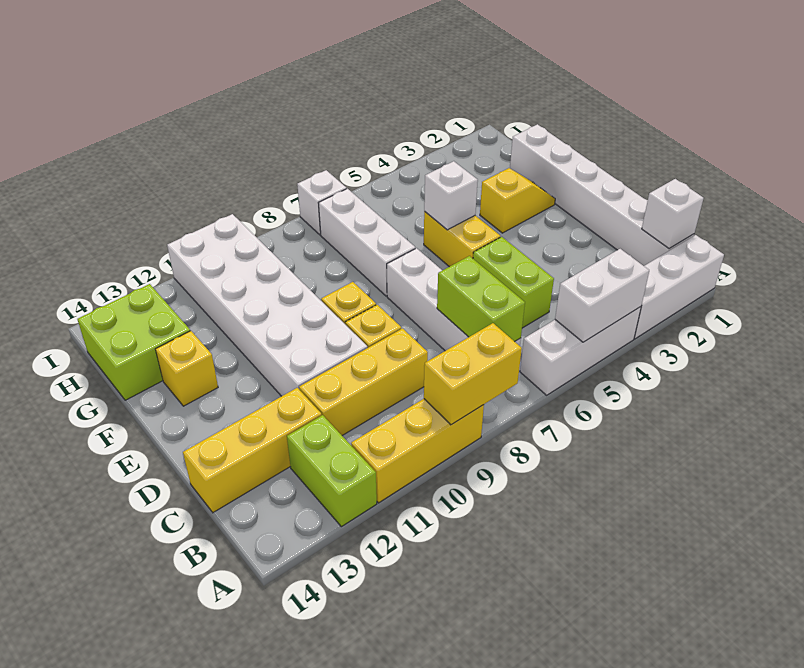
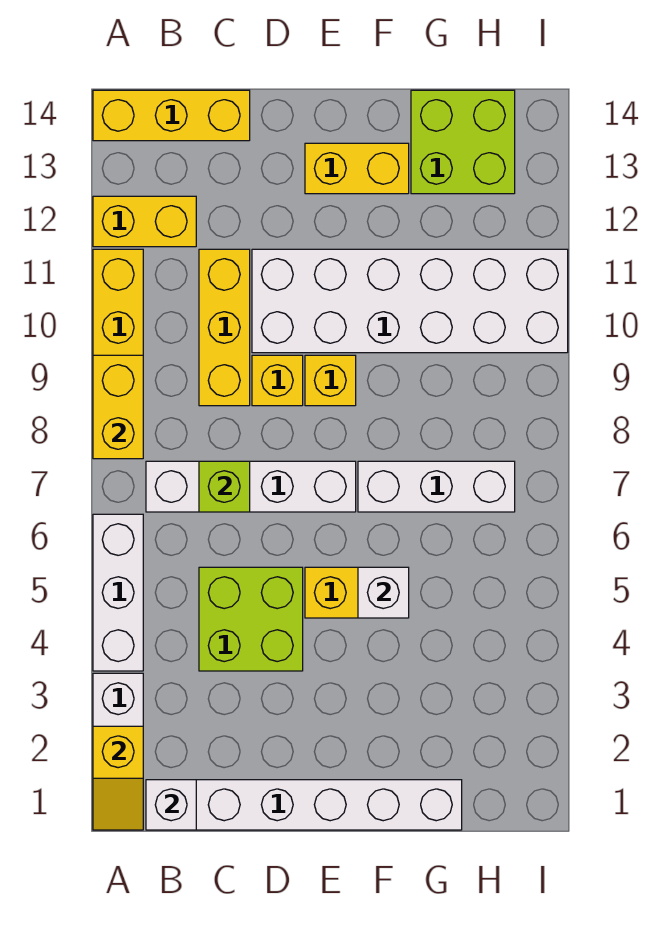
white 1x2 brick [555,249,649,342] -> none
lime 1x2 brick [287,415,377,527] -> yellow 1x2 brick [93,196,196,247]
lime 1x2 brick [437,256,525,342] -> lime 1x1 brick [199,461,250,512]
lime 1x2 brick [473,237,554,328] -> lime 2x2 brick [199,567,303,671]
yellow 1x3 brick [183,388,322,512] -> yellow 1x3 brick turned to [93,90,250,141]
yellow 1x2 slope [480,168,555,233] -> yellow 1x2 slope moved to [93,726,143,830]
yellow 1x1 brick [156,331,218,406] -> yellow 1x2 brick [305,143,409,194]
white 1x1 brick [297,170,347,235] -> none

